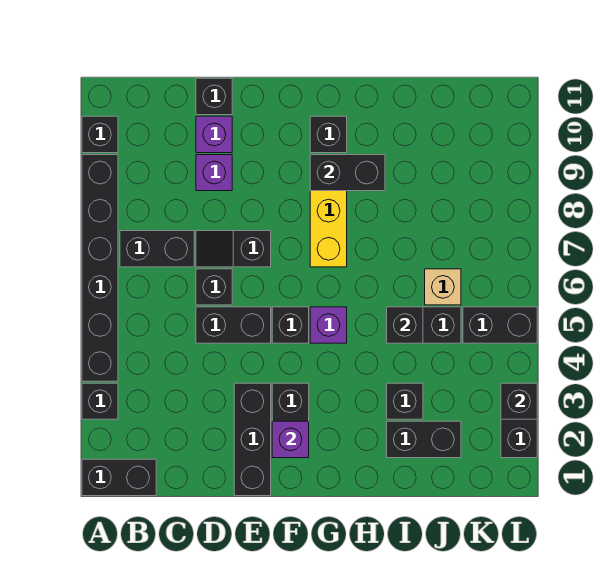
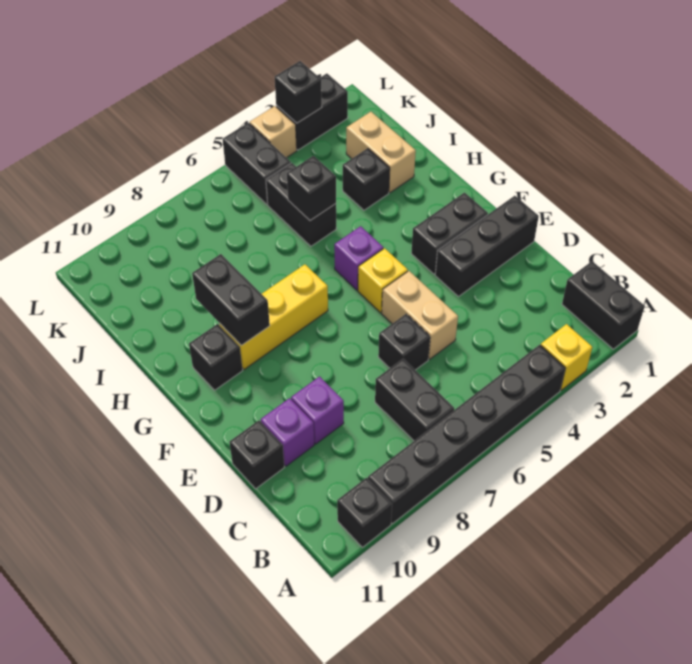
black 1x1 brick [82,383,118,419] -> yellow 1x1 brick [541,324,592,390]
black 1x2 brick [196,307,271,343] -> tan 1x2 brick [382,271,458,359]
black 1x2 slope [196,231,271,267] -> none
purple 1x1 brick [272,421,309,458] -> none
black 1x1 brick [272,307,309,343] -> yellow 1x1 brick [358,248,408,313]
black 1x2 brick [387,421,461,458] -> tan 1x2 brick [346,112,416,193]
tan 1x1 brick [425,269,461,305] -> tan 1x1 brick moved to [250,106,297,158]

